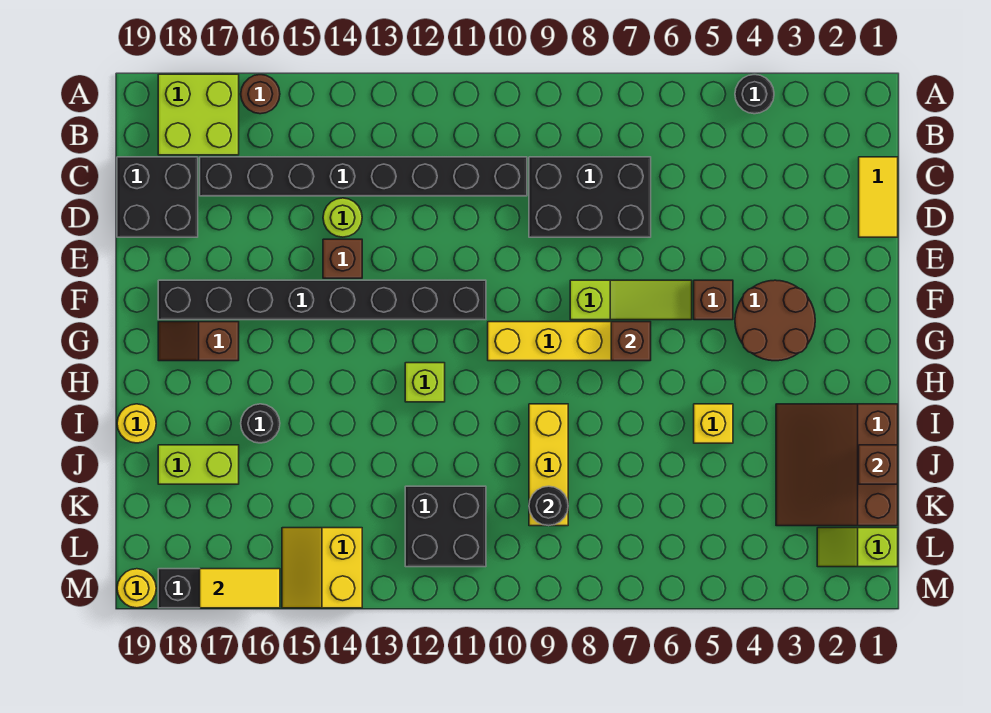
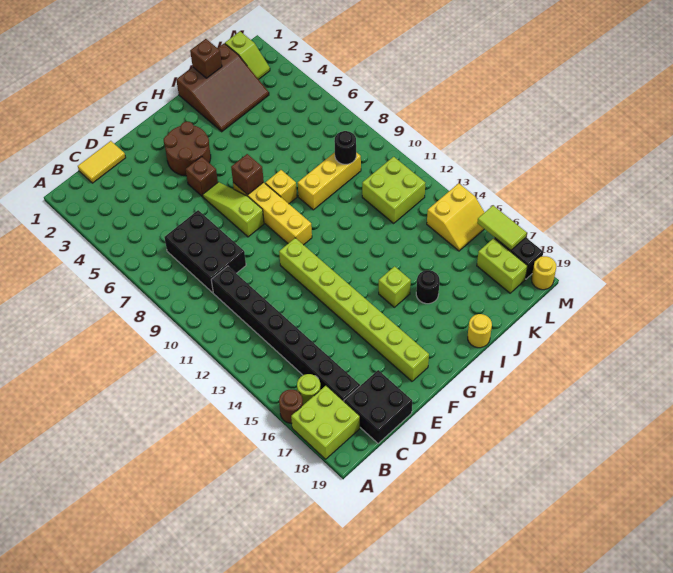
black 1x1 round brick [735,75,774,114] -> none
lime 1x1 round brick [323,198,362,237] -> lime 1x1 round brick moved to [297,374,321,405]
brown 1x1 brick [323,239,362,278] -> none
black 1x8 brick [158,280,486,320] -> lime 1x8 brick [279,238,429,381]
brown 1x2 slope [158,322,239,361] -> none
lime 1x1 brick [405,363,445,402] -> lime 1x1 brick moved to [379,266,411,307]
yellow 1x1 brick [694,404,733,443] -> yellow 1x1 brick moved to [265,170,297,204]
lime 1x2 brick [158,445,239,484] -> lime 1x2 brick moved to [477,238,527,293]
black 2x2 brick [405,486,486,567] -> lime 2x2 brick [362,157,425,223]
yellow 1x2 tile [200,569,280,608] -> lime 1x2 tile [477,206,527,250]

